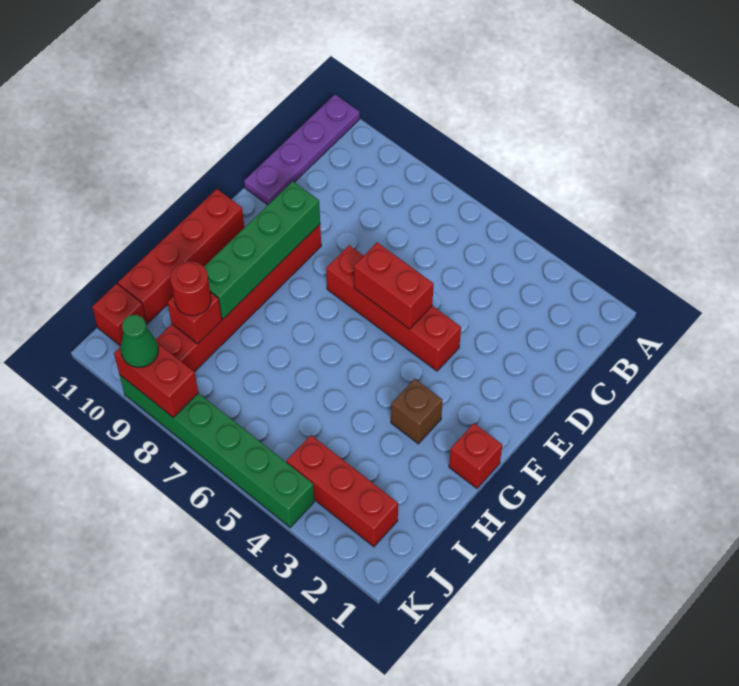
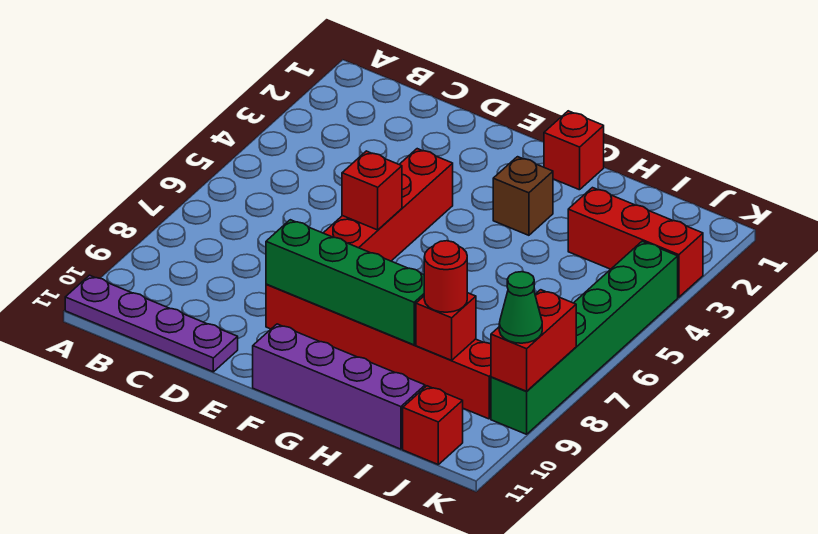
red 1x2 brick [354,243,434,329] -> red 1x1 brick [342,151,402,230]
red 1x4 brick [118,189,244,323] -> purple 1x4 brick [253,324,425,449]
red 1x3 brick [287,435,398,547] -> red 1x3 brick turned to [568,188,703,297]

